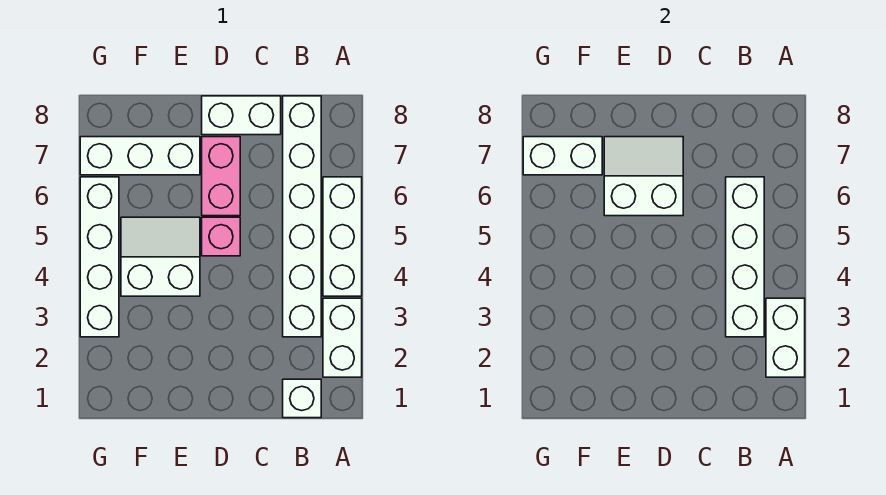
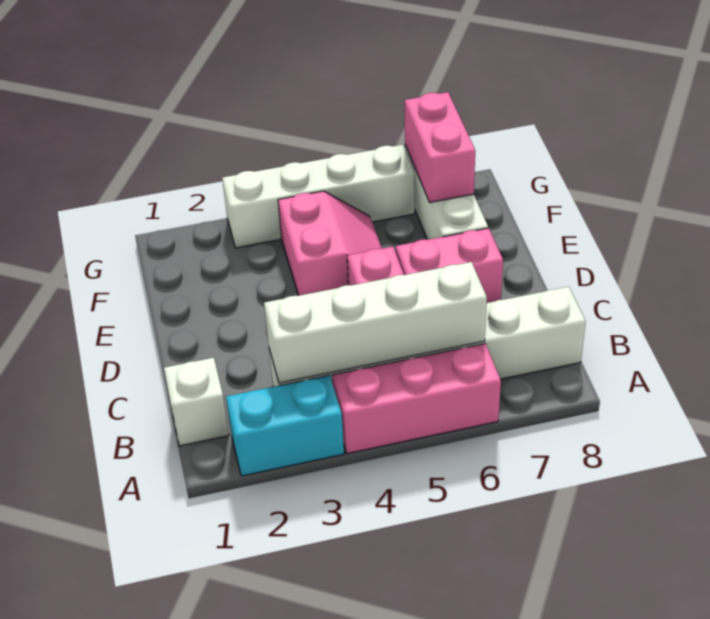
white 1x2 brick [323,298,362,377] -> cyan 1x2 brick [226,375,344,476]
white 1x2 brick [766,298,805,377] -> none
white 1x3 brick [323,177,362,296] -> pink 1x3 brick [332,344,501,454]
white 1x2 brick [202,96,281,135] -> none
white 2x2 slope [604,137,683,216] -> none
white 2x2 slope [121,217,200,296] -> pink 2x2 slope [278,191,382,296]
white 1x2 brick [523,137,602,175] -> pink 1x2 brick [405,92,475,202]

